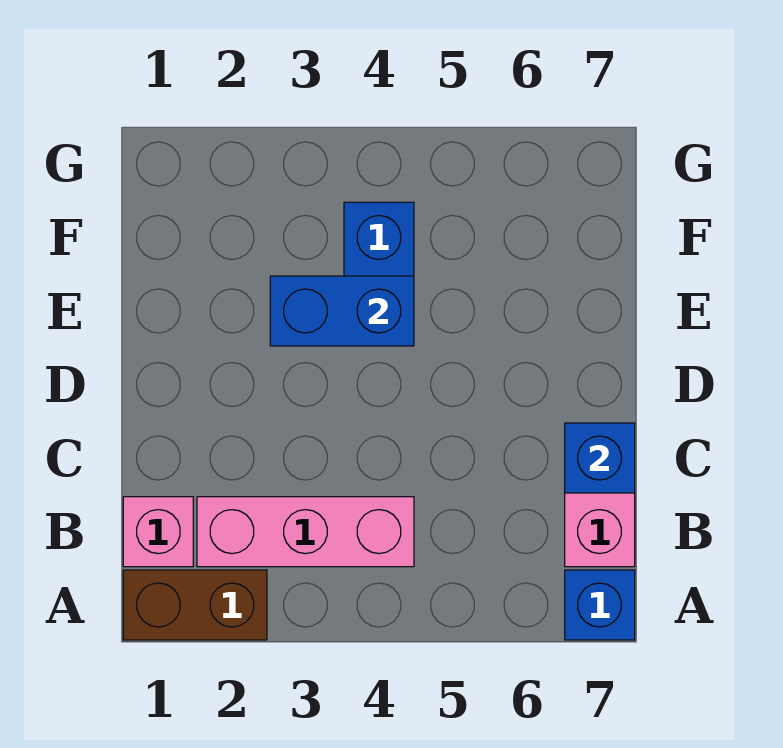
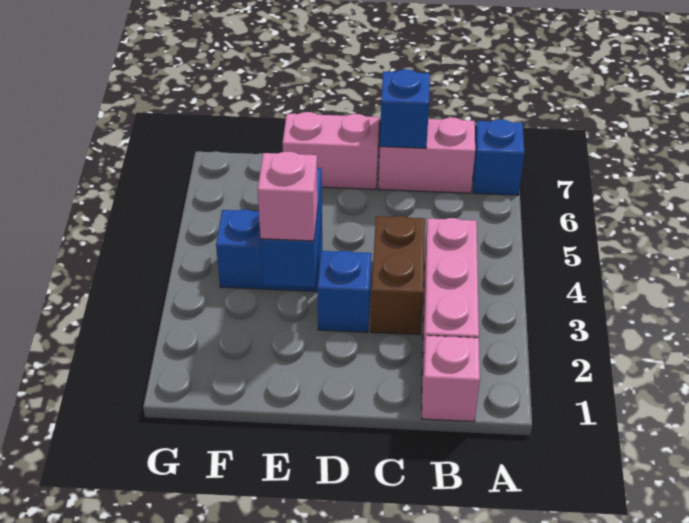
brown 1x2 brick [123,570,267,640] -> brown 1x2 brick moved to [371,216,425,335]
none -> blue 1x1 brick [317,251,371,332]
none -> pink 1x2 brick [283,112,379,189]
none -> pink 1x1 brick [258,152,318,241]

